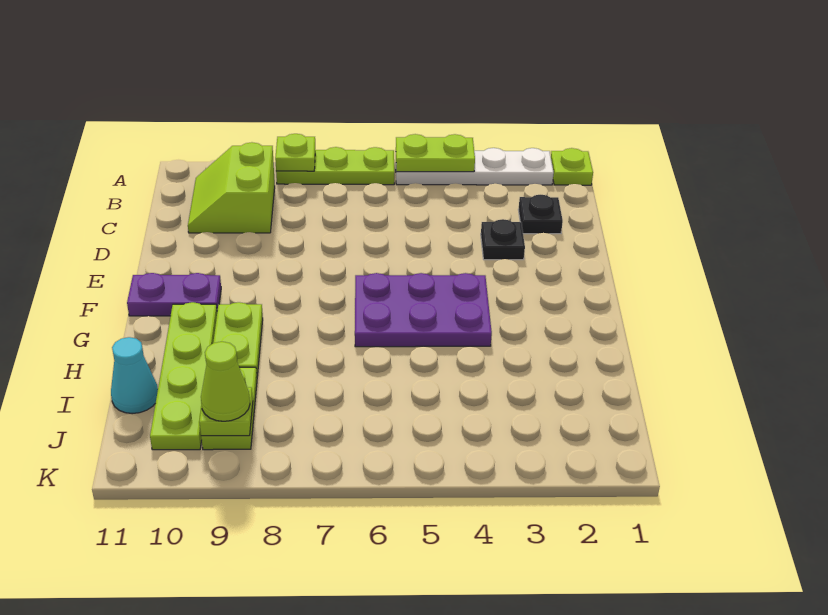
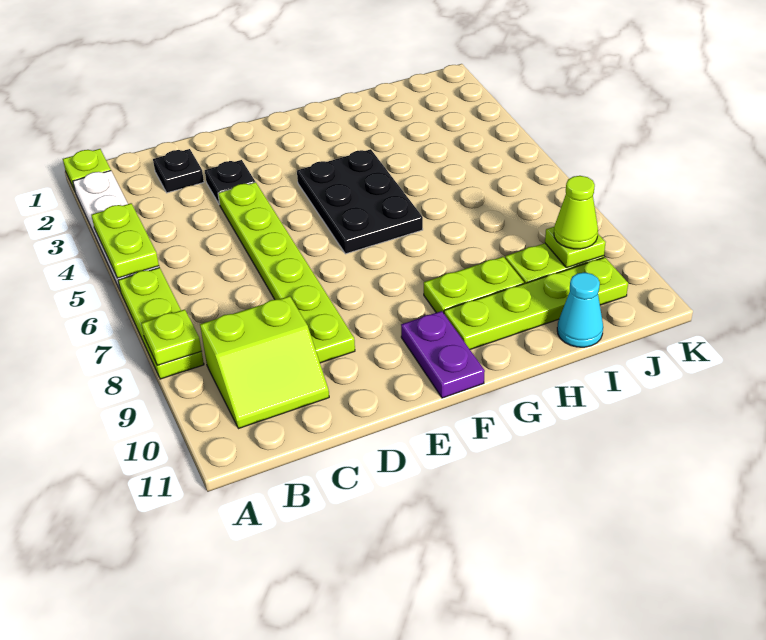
none -> lime 1x6 plate [218,182,355,363]
purple 2x3 plate [355,273,492,347] -> black 2x3 plate [297,149,423,254]

